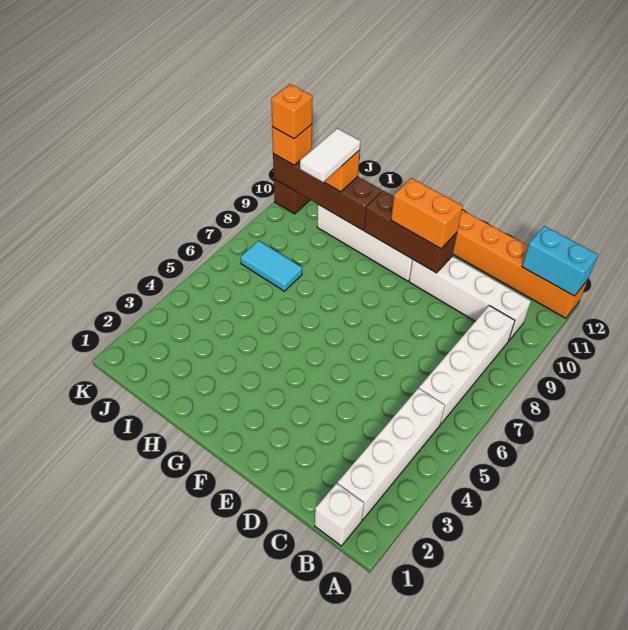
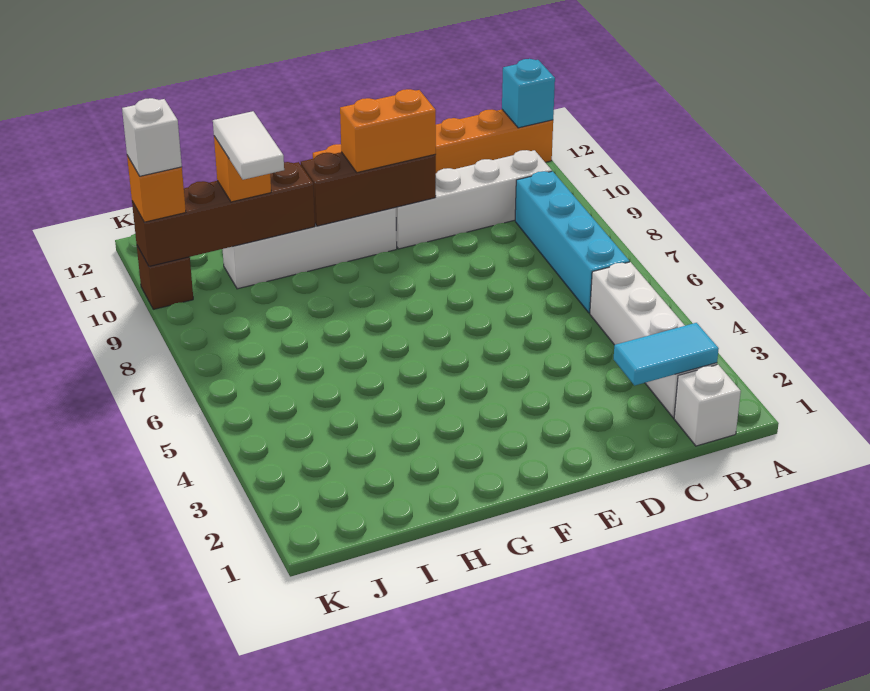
cyan 1x2 brick [522,226,598,296] -> cyan 1x1 brick [502,59,555,128]
white 1x4 brick [419,306,515,424] -> cyan 1x4 brick [515,171,629,313]
cyan 1x2 tile [241,241,302,291] -> cyan 1x2 tile moved to [614,323,719,386]
orange 1x1 brick [271,84,313,139] -> white 1x1 brick [122,98,182,176]

